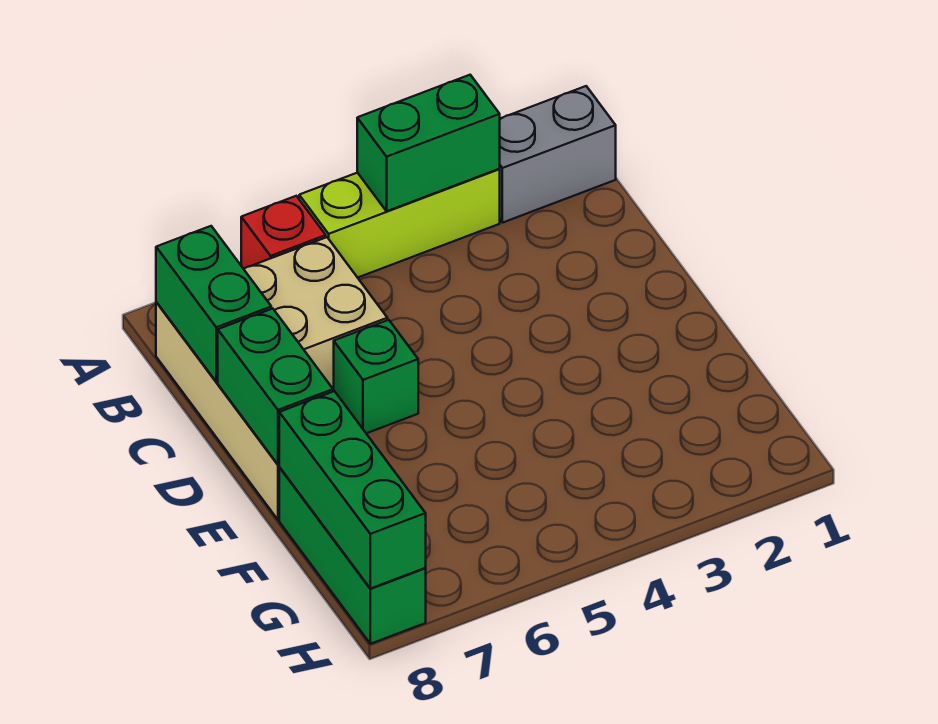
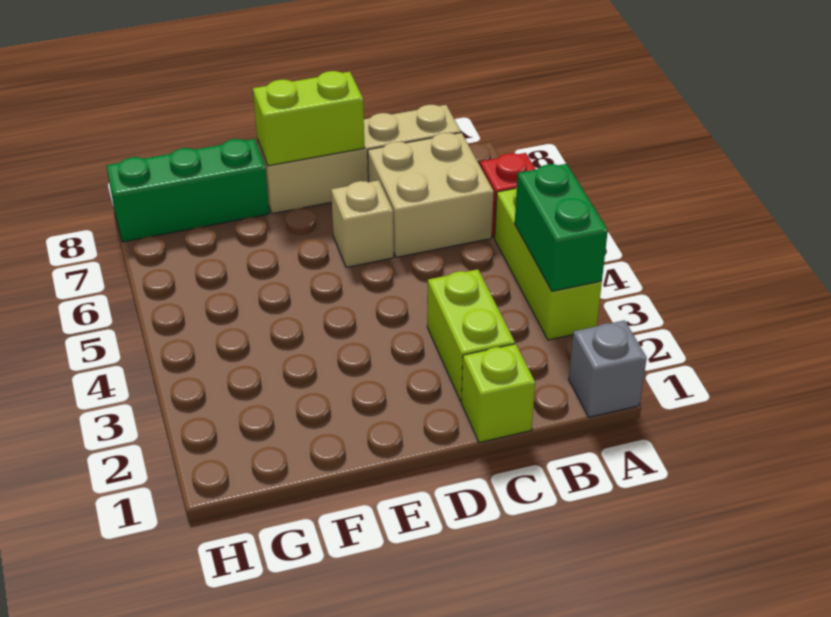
grey 1x2 brick [500,86,616,223] -> grey 1x1 brick [569,320,647,417]
green 1x2 brick [156,226,271,382] -> none
none -> lime 1x1 brick [461,344,535,442]
none -> lime 1x2 brick [427,269,515,401]
green 1x1 brick [334,320,418,433] -> tan 1x1 brick [331,180,394,267]
green 1x2 brick [218,309,333,464] -> lime 1x2 brick [253,71,365,166]
green 1x3 brick [279,391,426,589] -> none

